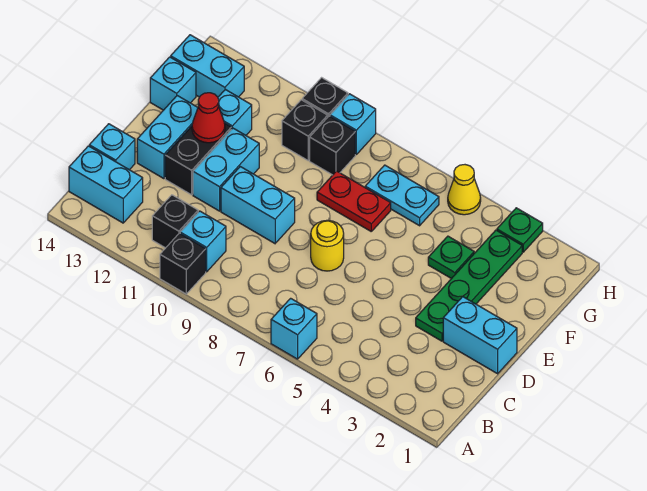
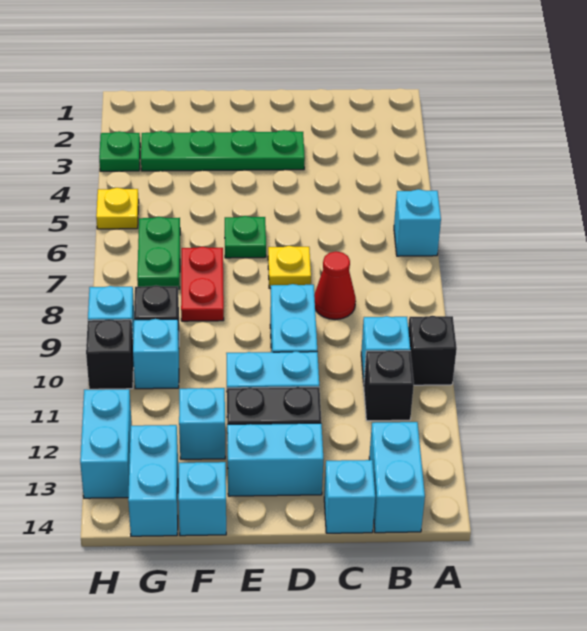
cyan 1x2 brick [443,297,517,374] -> cyan 1x2 brick moved to [80,389,132,498]
yellow 1x1 round brick [311,220,344,271] -> yellow 1x1 plate [268,246,311,288]
red 1x1 cone [192,93,225,143] -> red 1x1 cone moved to [314,252,356,320]
green 1x1 plate [428,236,474,279] -> green 1x1 plate moved to [225,216,266,258]
cyan 1x2 plate [365,165,439,226] -> green 1x2 plate [137,217,180,289]
black 1x1 brick [282,100,328,160] -> cyan 1x1 brick [133,319,179,389]
yellow 1x1 cone [448,165,481,215] -> yellow 1x1 plate [96,188,139,229]

